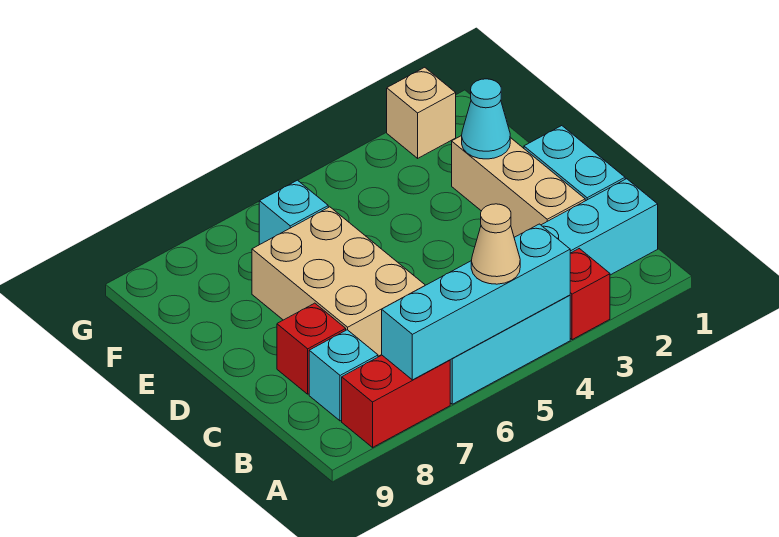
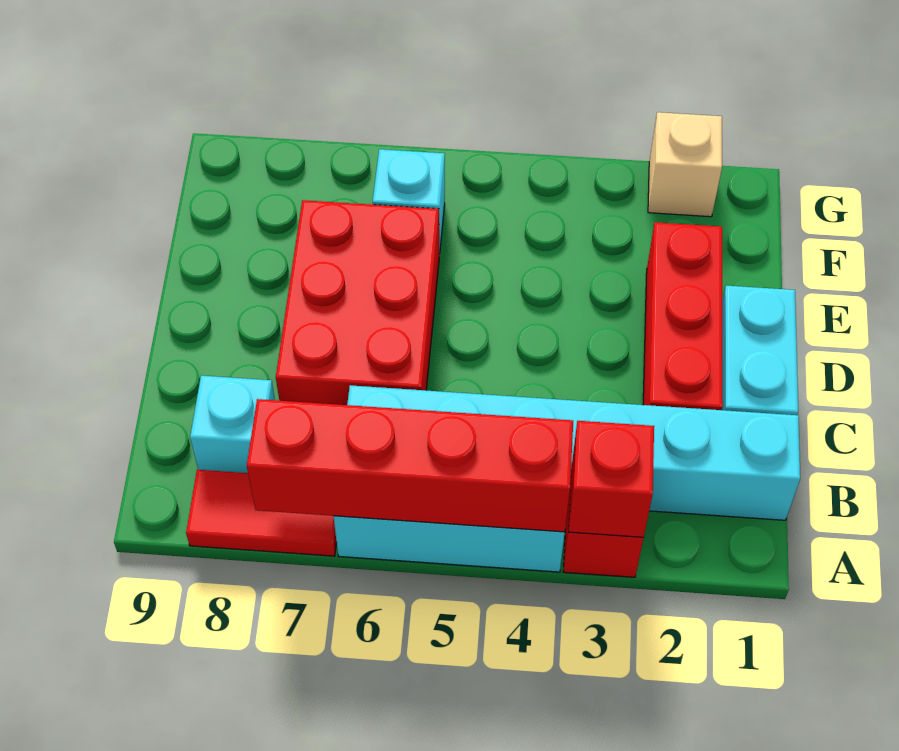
cyan 1x4 brick [382,224,570,380] -> red 1x4 brick [247,399,573,532]
tan 1x1 cone [471,204,520,284] -> none
red 1x2 brick [342,355,450,447] -> red 1x2 tile [186,470,337,556]
tan 1x3 brick [452,136,585,237] -> red 1x3 brick [643,222,723,410]
tan 2x3 brick [252,207,425,356] -> red 2x3 brick [276,200,439,405]
red 1x1 brick [277,303,346,394] -> red 1x1 brick moved to [569,421,654,537]
cyan 1x1 cone [462,79,510,159] -> none

